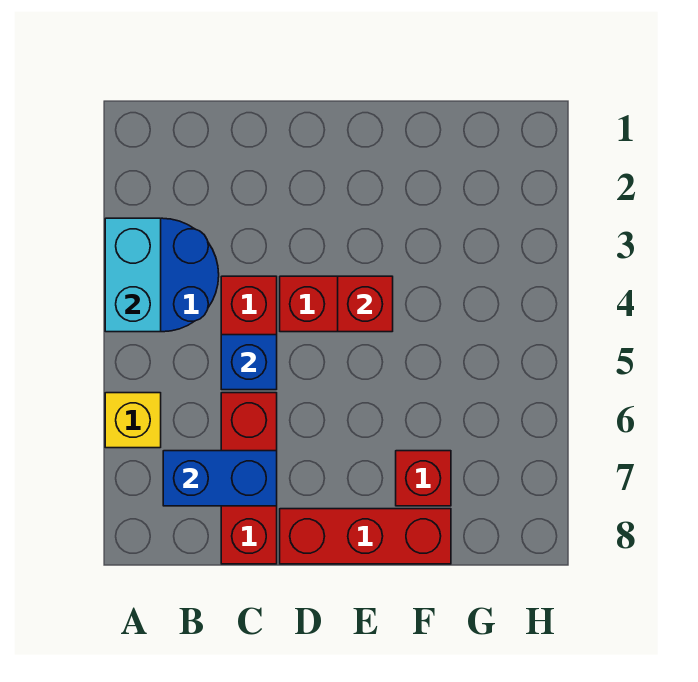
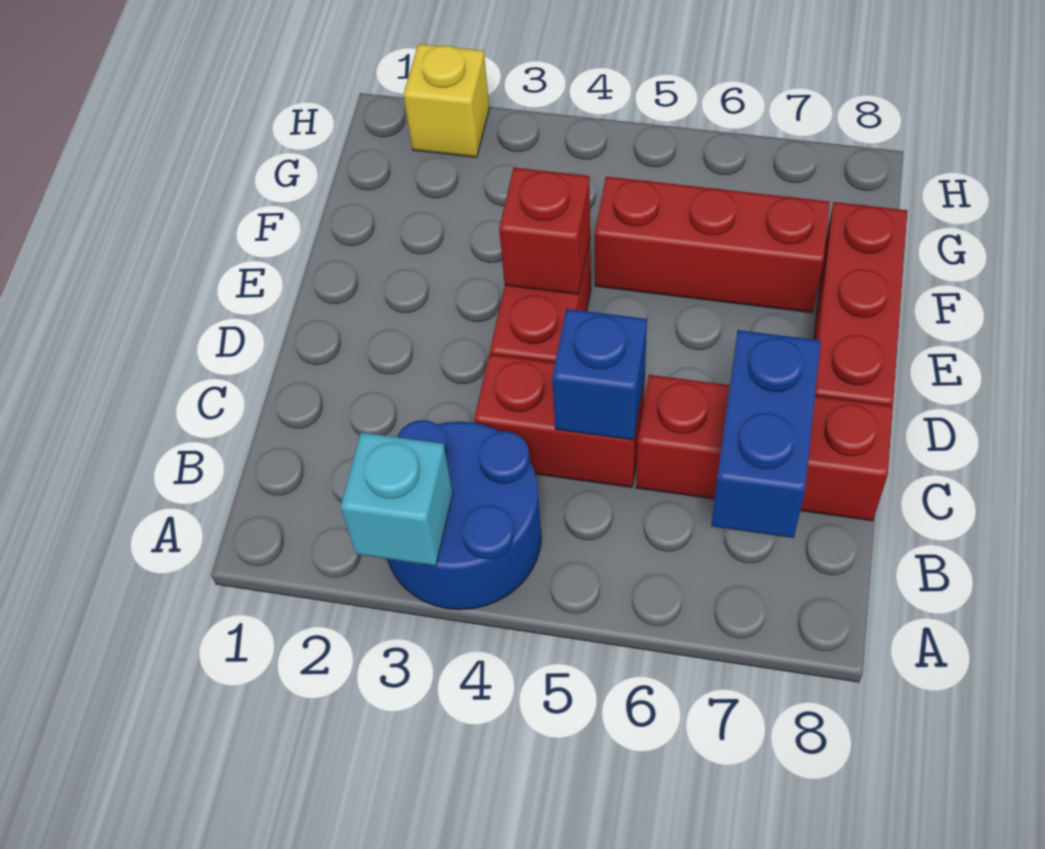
cyan 1x2 brick [105,218,161,332] -> cyan 1x1 brick [341,433,453,566]
yellow 1x1 brick [105,393,161,448] -> yellow 1x1 brick moved to [404,44,489,157]
red 1x1 brick [396,451,451,506] -> red 1x3 brick [595,176,830,313]

